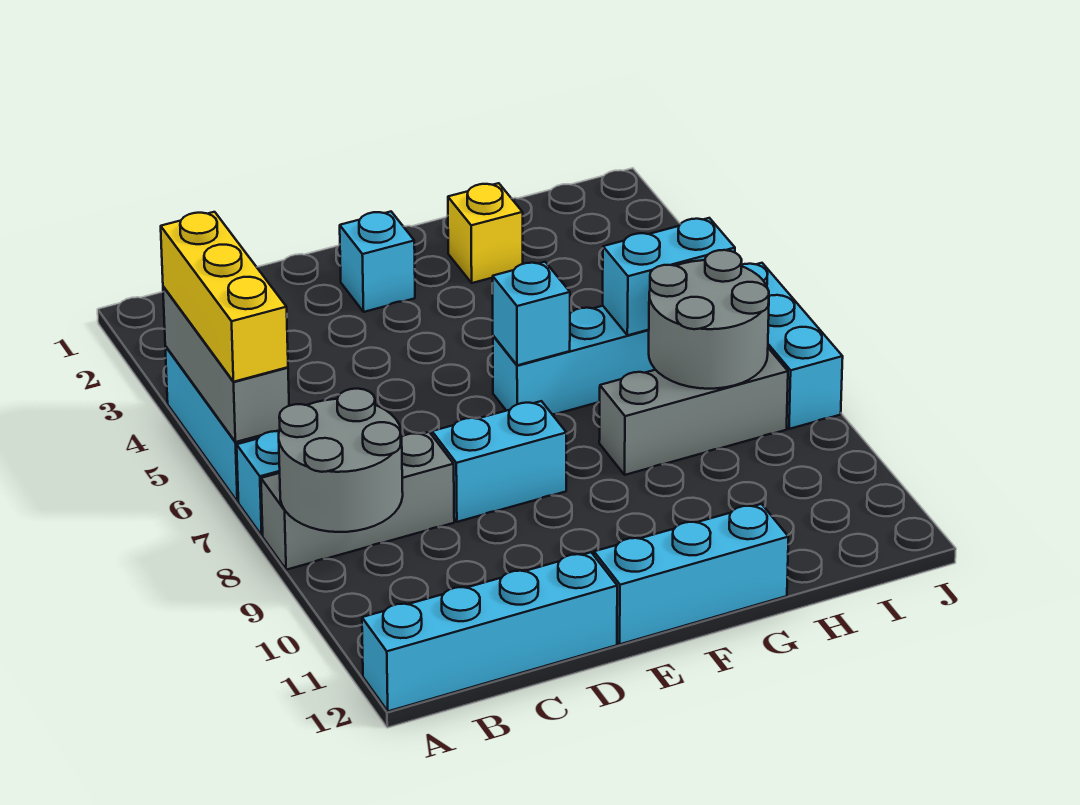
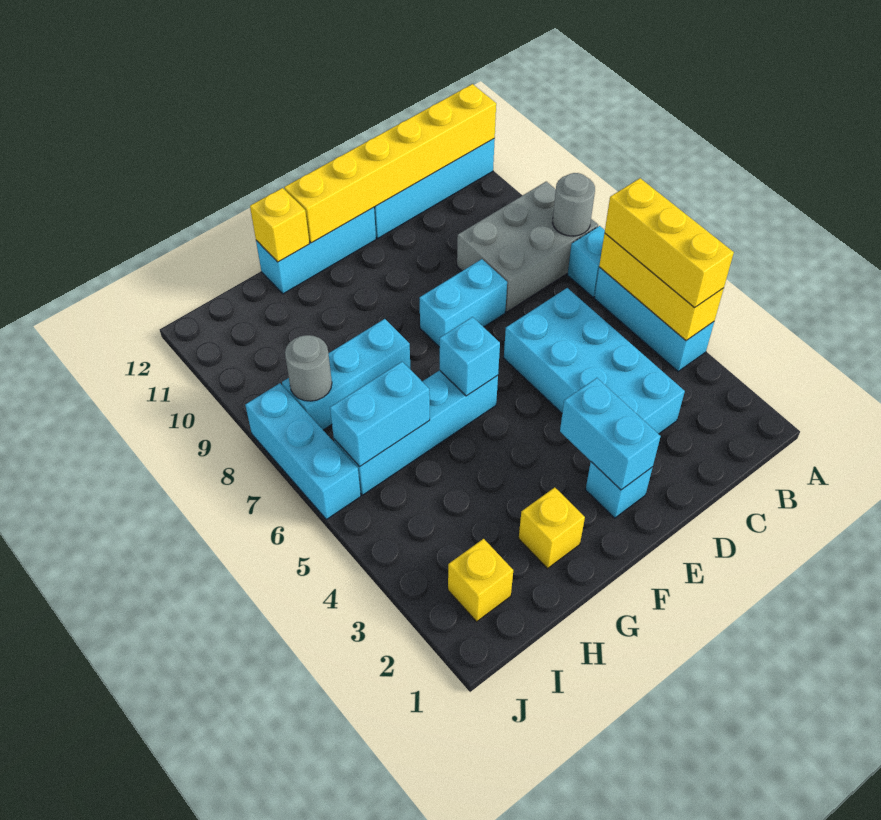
grey 1x3 brick [163,287,289,442] -> yellow 1x3 brick [599,233,724,341]
grey 1x3 brick [261,432,454,570] -> grey 2x3 brick [457,182,598,312]
grey 2x2 round brick [279,389,403,532] -> grey 1x1 round brick [552,173,595,236]
none -> yellow 1x6 brick [284,84,496,243]
none -> cyan 2x4 brick [504,288,685,434]
none -> cyan 1x2 brick [560,378,661,490]
grey 1x3 brick [599,348,788,475] -> cyan 1x3 brick [282,319,410,430]
none -> yellow 1x1 brick [250,188,309,262]
grey 2x2 round brick [649,250,769,389] -> grey 1x1 round brick [285,335,332,401]
none -> yellow 1x1 brick [448,539,513,622]

